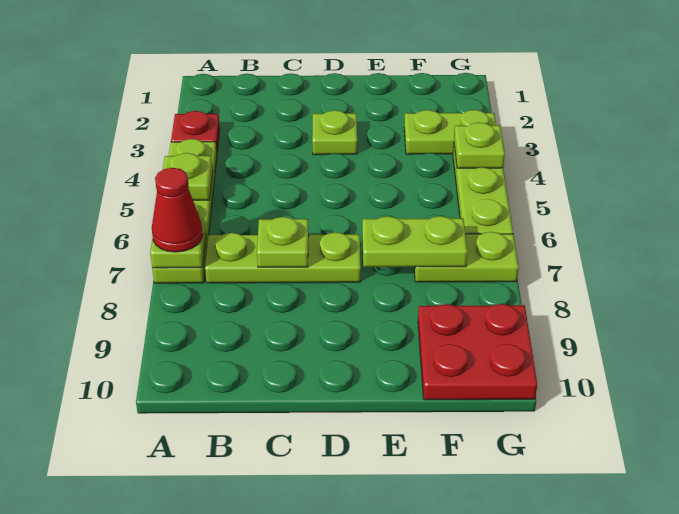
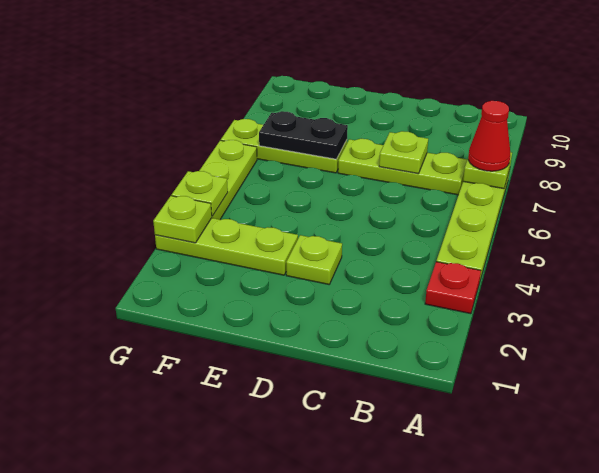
lime 1x1 plate [163,153,213,200] -> lime 1x1 plate moved to [153,196,212,243]
lime 1x2 plate [362,216,467,267] -> black 1x2 plate [259,111,348,159]
lime 1x2 plate [404,110,496,154] -> lime 1x3 plate [155,218,298,275]
lime 1x2 plate [414,232,519,282] -> lime 1x3 plate [221,119,347,173]
red 2x2 plate [418,304,537,400] -> none

